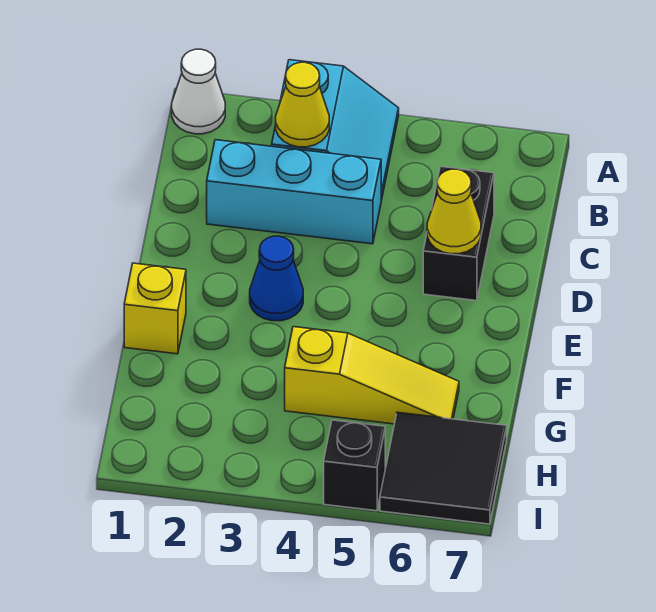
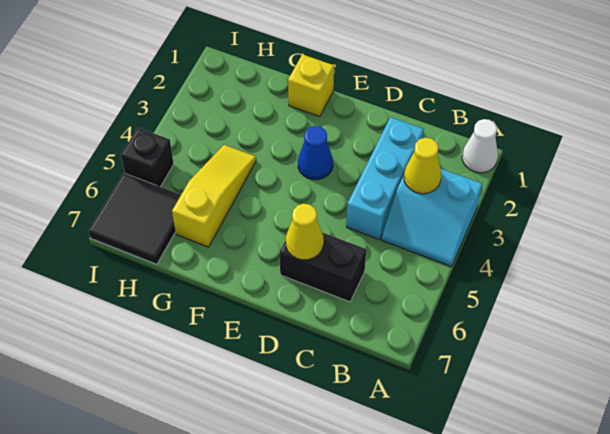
yellow 1x3 slope [285,327,459,424] -> yellow 1x3 slope turned to [172,145,256,247]

